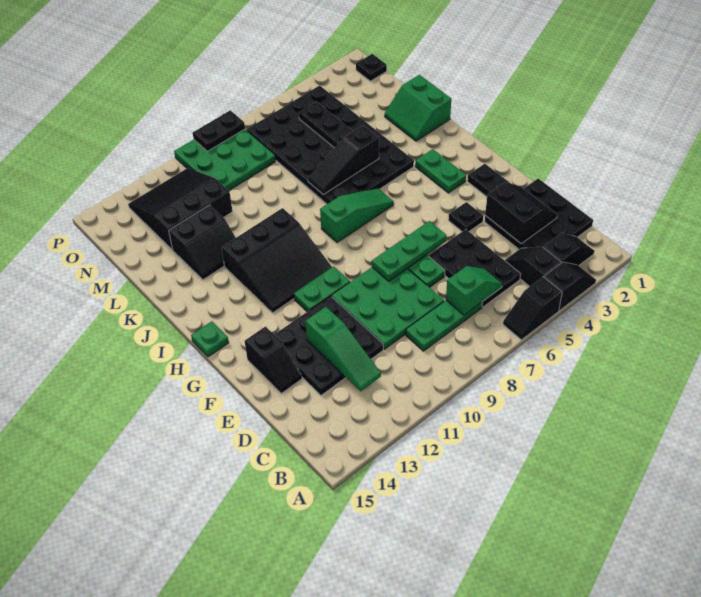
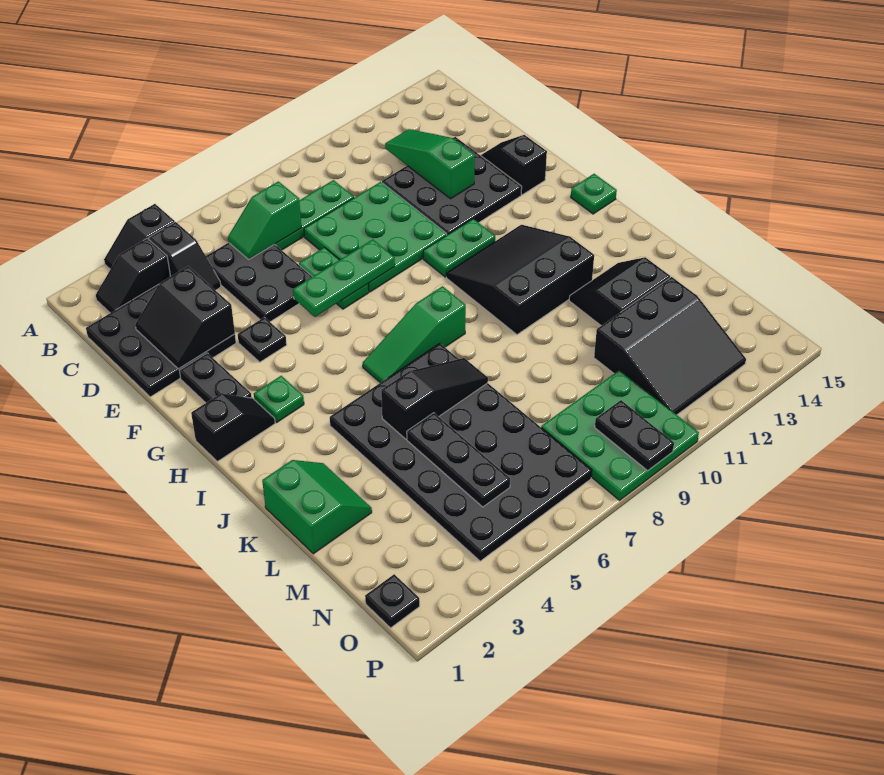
black 1x2 slope [503,277,562,340] -> black 1x2 slope moved to [191,394,275,461]
green 1x2 plate [415,149,466,193] -> green 1x1 plate [254,376,304,422]
black 1x2 plate [193,110,245,151] -> black 1x2 plate turned to [595,400,674,471]

